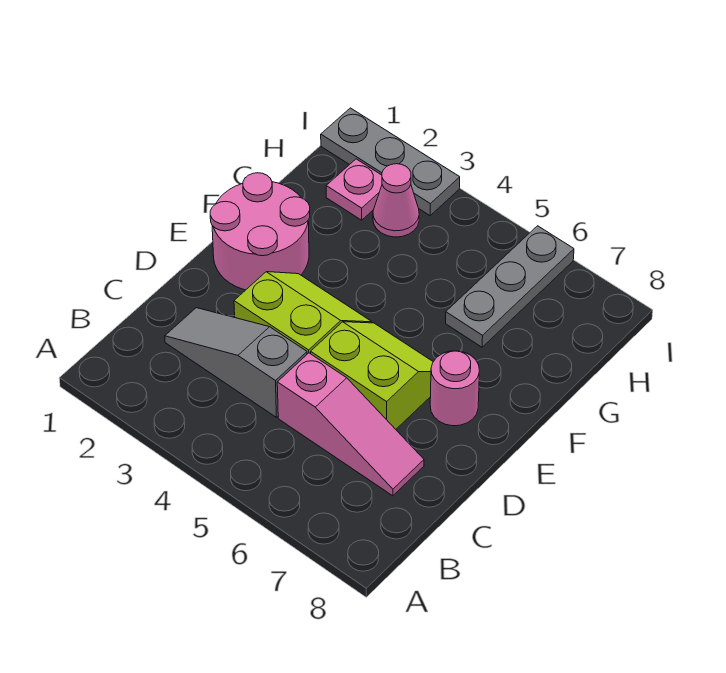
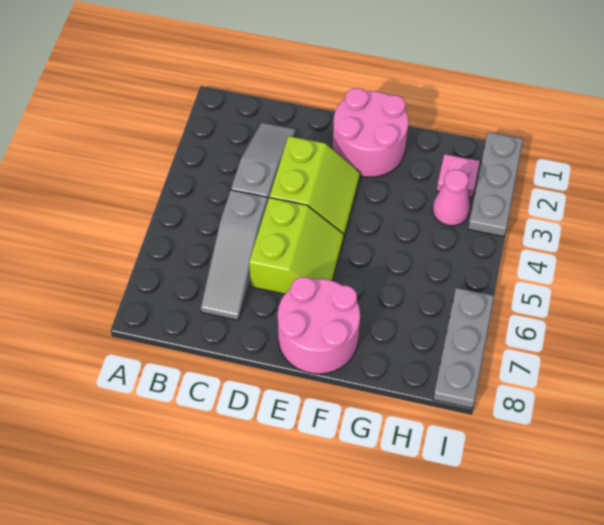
pink 1x3 slope [277,353,424,496] -> grey 1x3 slope [201,190,267,320]
pink 1x1 round brick [430,351,479,426] -> pink 2x2 round brick [278,277,360,374]
grey 1x3 plate [446,226,574,347] -> grey 1x3 plate turned to [433,288,494,408]

